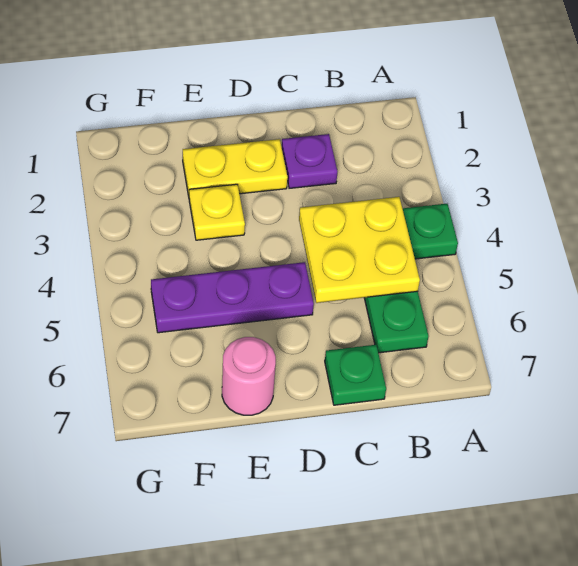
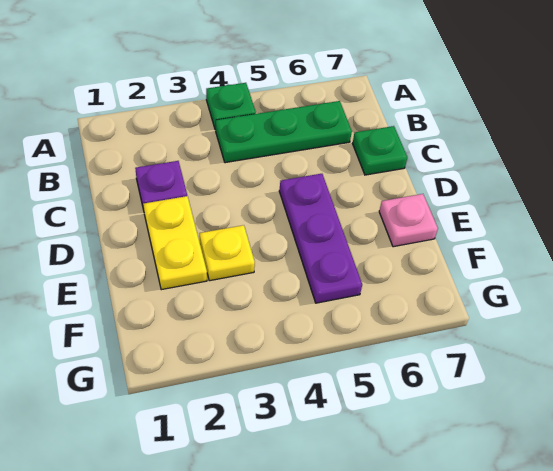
yellow 2x2 plate [299,197,420,303] -> none
pink 1x1 round brick [222,337,276,415] -> pink 1x1 plate [379,194,438,247]

